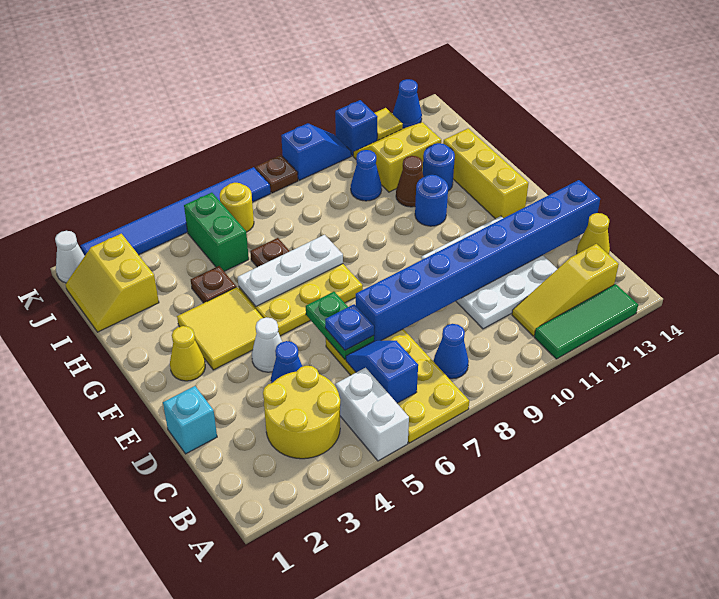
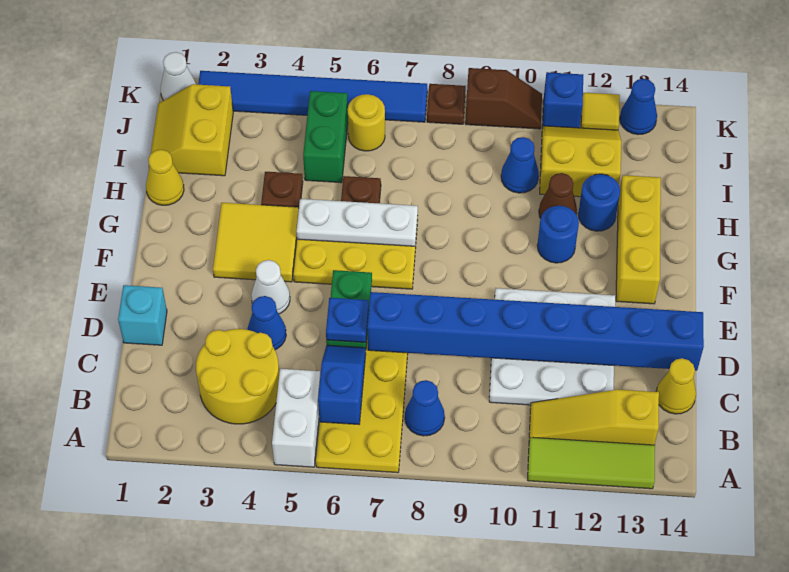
green 1x3 tile [534,284,638,359] -> lime 1x3 tile [528,437,655,489]
yellow 1x1 cone [170,326,205,381] -> yellow 1x1 cone moved to [146,150,184,205]
blue 1x2 slope [281,123,351,180] -> brown 1x2 slope [465,68,542,129]

